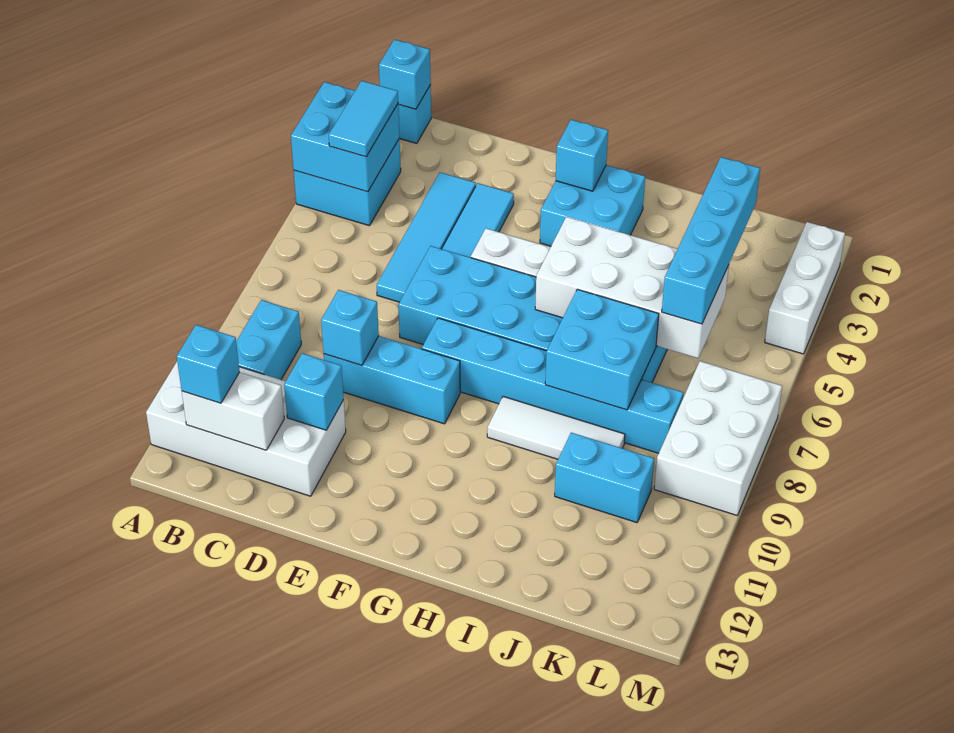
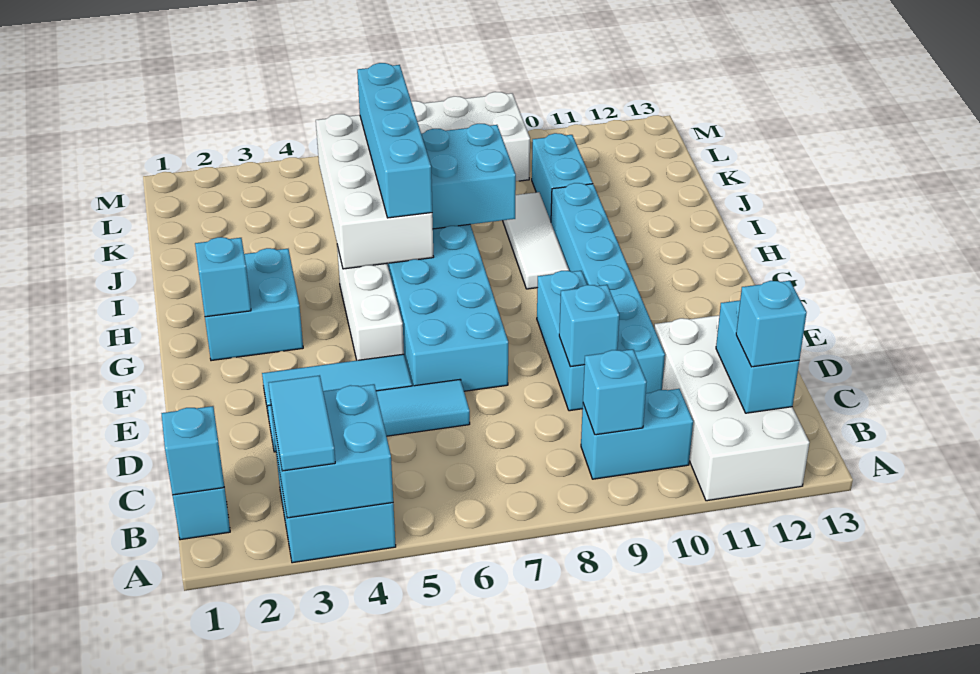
cyan 1x2 tile [329,81,398,157] -> cyan 1x2 tile turned to [269,375,335,471]
white 1x2 brick [182,372,284,450] -> cyan 1x2 brick [716,300,799,413]
cyan 1x1 brick [284,353,344,430] -> cyan 1x1 brick moved to [583,349,647,435]
cyan 1x6 brick [422,318,683,453] -> cyan 1x6 brick moved to [551,183,665,393]
cyan 1x4 brick [662,157,760,324] -> cyan 1x4 brick turned to [357,63,432,218]
white 1x3 brick [765,222,845,354] -> none

